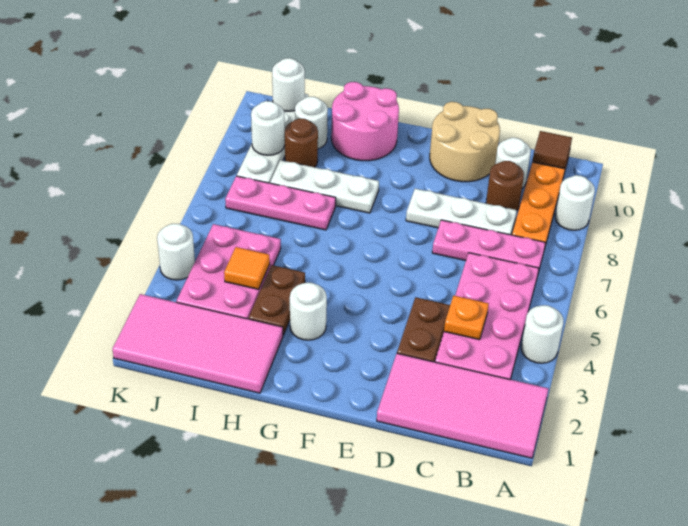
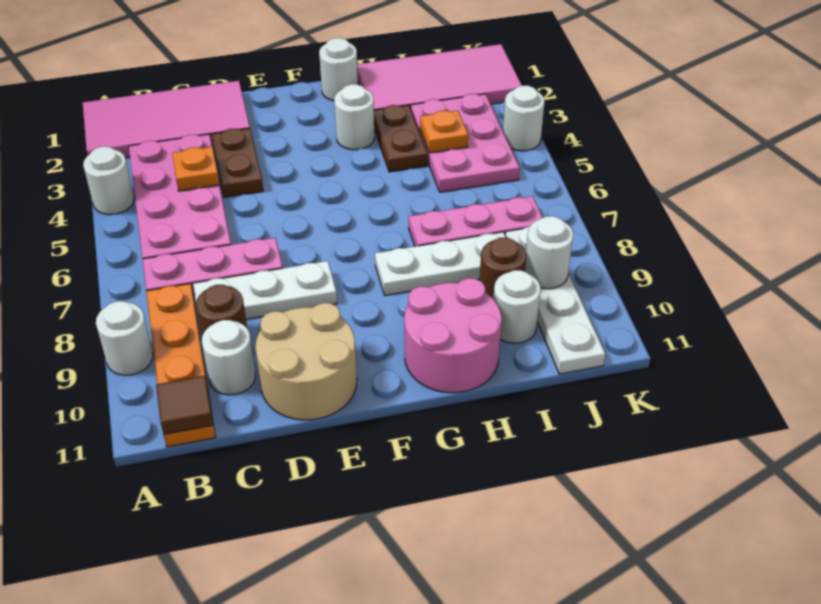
orange 1x1 tile [224,247,270,289] -> orange 1x1 plate [420,111,468,153]
white 1x1 round brick [272,58,305,111] -> white 1x1 round brick moved to [319,38,358,101]

